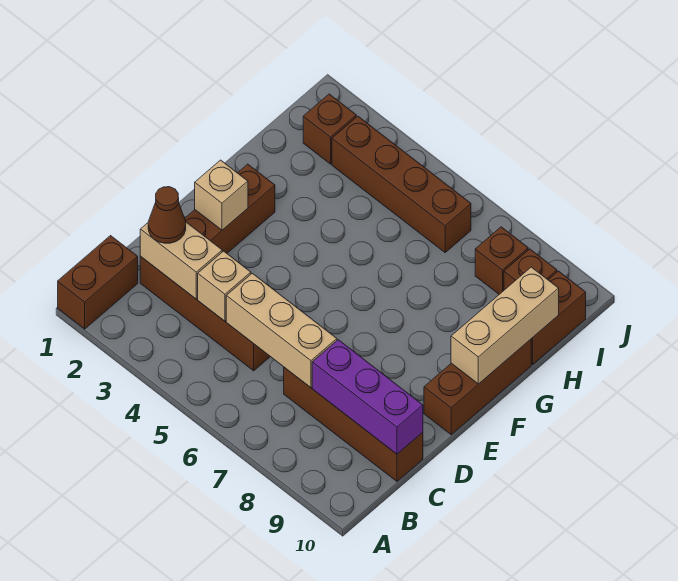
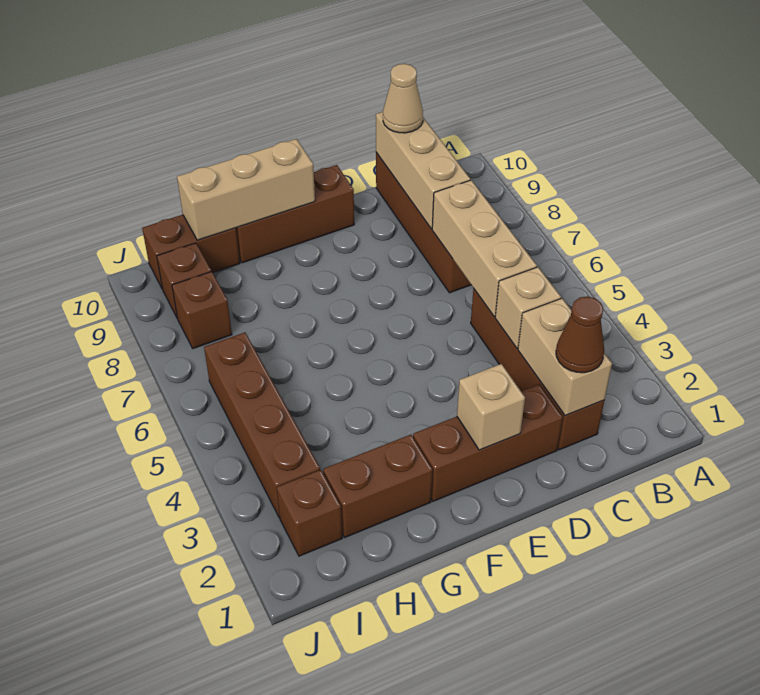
brown 1x2 brick [58,236,138,329] -> brown 1x2 brick moved to [323,435,433,538]
purple 1x3 brick [312,340,423,454] -> tan 1x3 brick [376,112,470,229]
none -> tan 1x1 cone [383,64,423,133]

